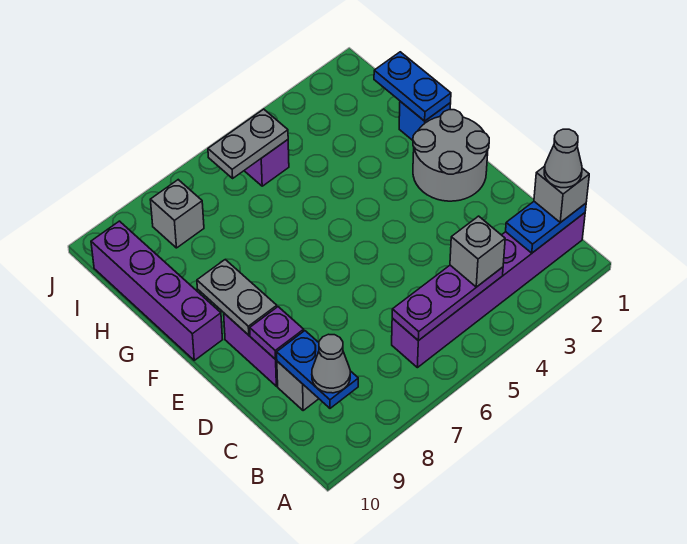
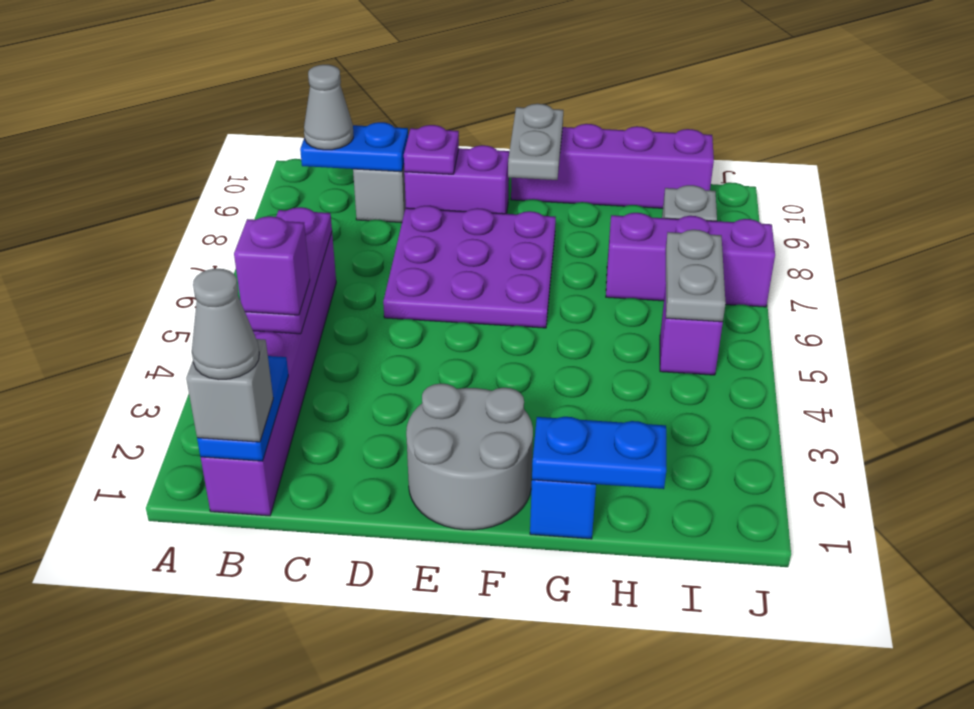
grey 1x1 brick [450,216,505,287] -> purple 1x1 brick [234,216,310,315]
none -> purple 3x3 plate [383,206,556,328]
grey 1x2 plate [197,260,277,335] -> grey 1x2 plate turned to [508,104,563,180]
none -> purple 1x3 brick [606,213,775,307]

